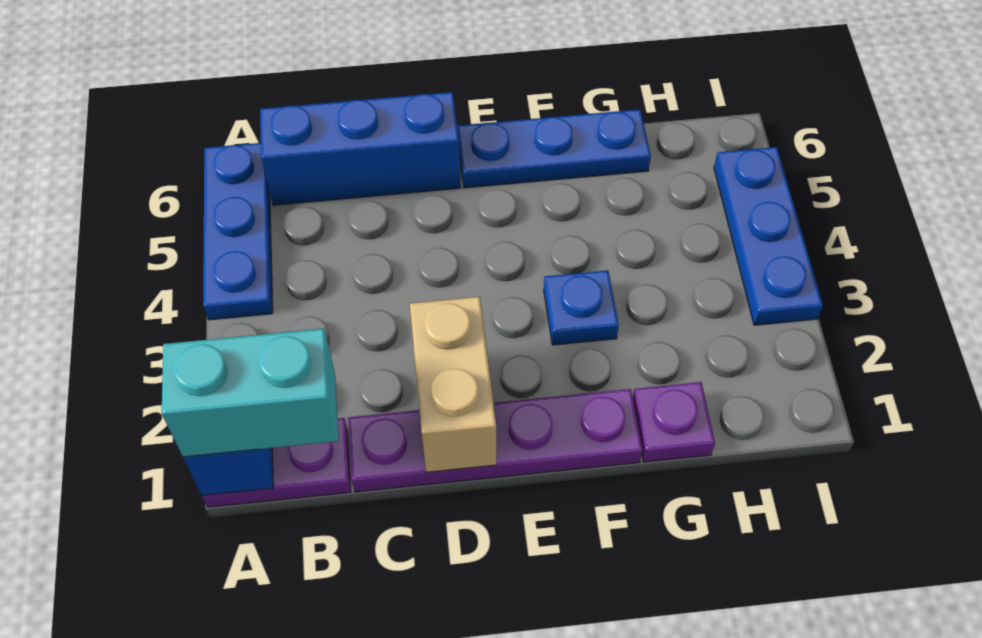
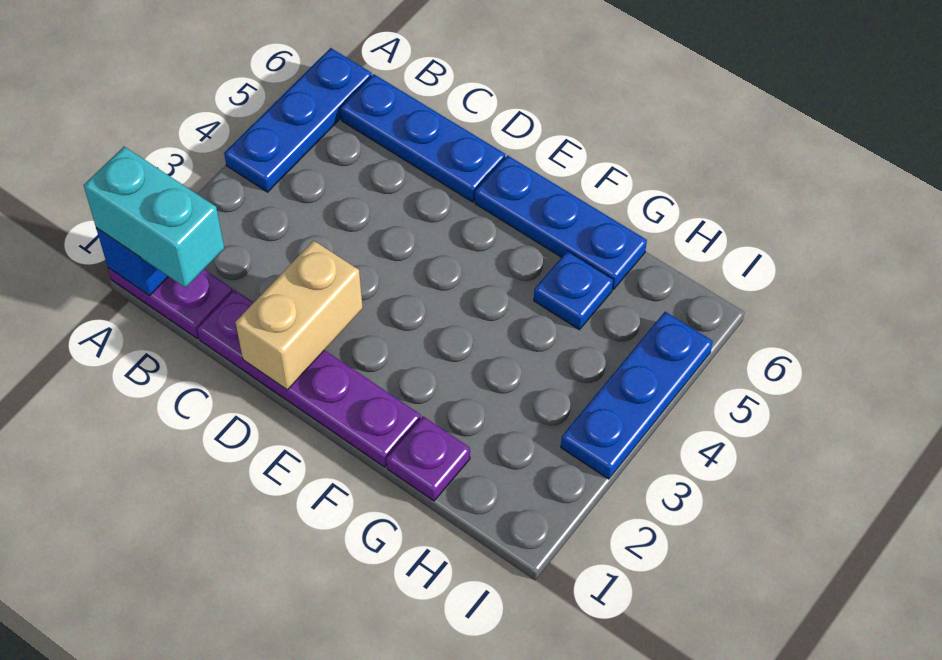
blue 1x3 brick [260,92,461,205] -> blue 1x3 plate [340,74,505,202]
blue 1x1 plate [544,270,619,345] -> blue 1x1 plate moved to [534,251,613,330]

